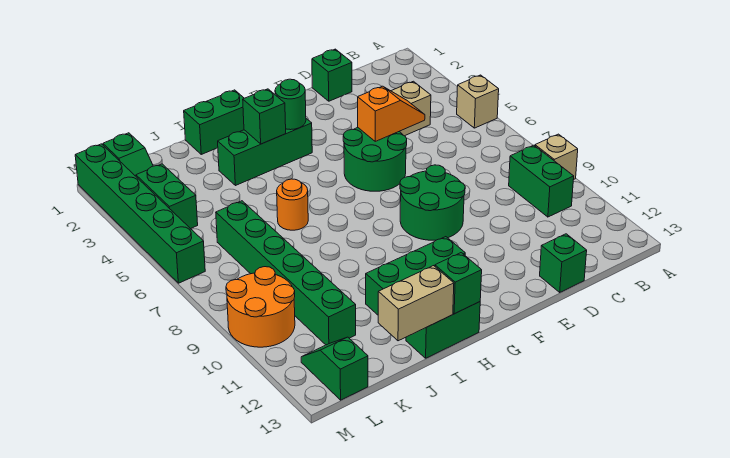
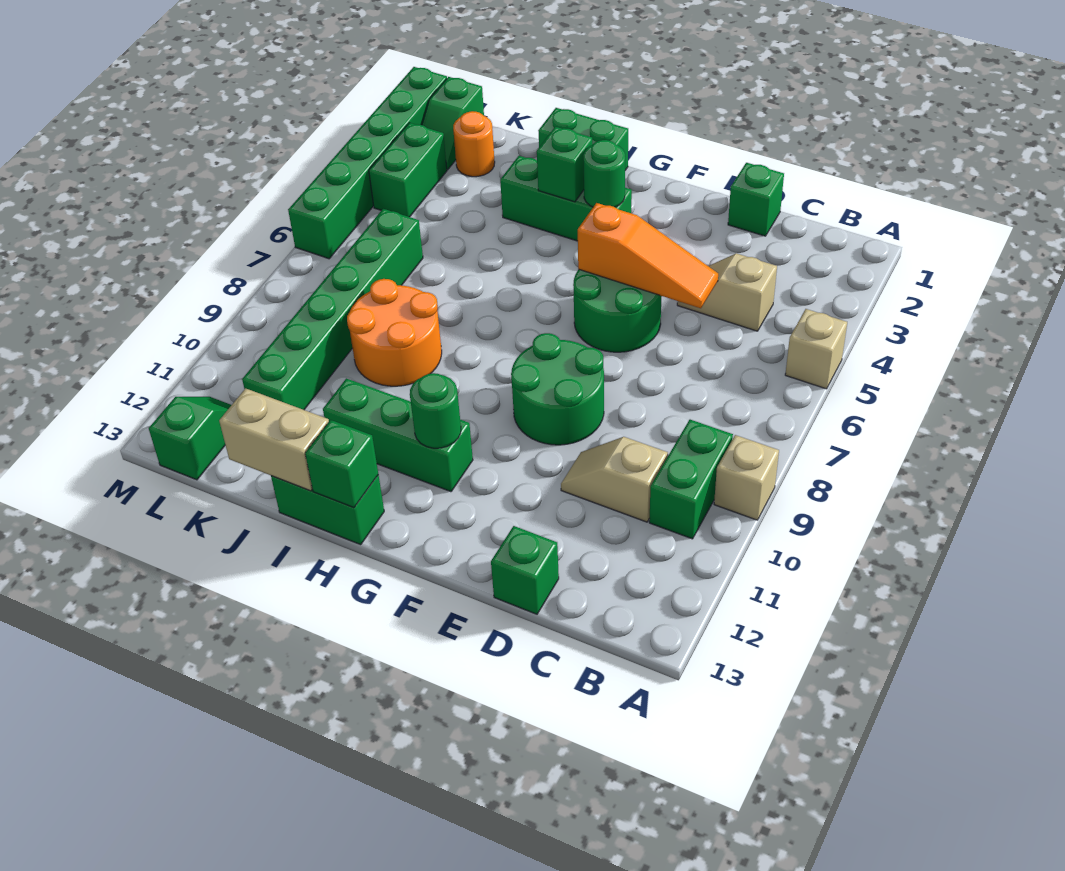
none -> tan 1x2 slope [561,437,668,522]
orange 1x2 slope [358,86,425,141] -> orange 1x3 slope [578,203,718,308]
none -> green 1x1 round brick [410,373,461,448]
orange 1x1 round brick [277,179,308,230] -> orange 1x1 round brick moved to [453,111,495,177]
orange 2x2 round brick [226,267,295,347] -> orange 2x2 round brick moved to [347,279,442,386]

